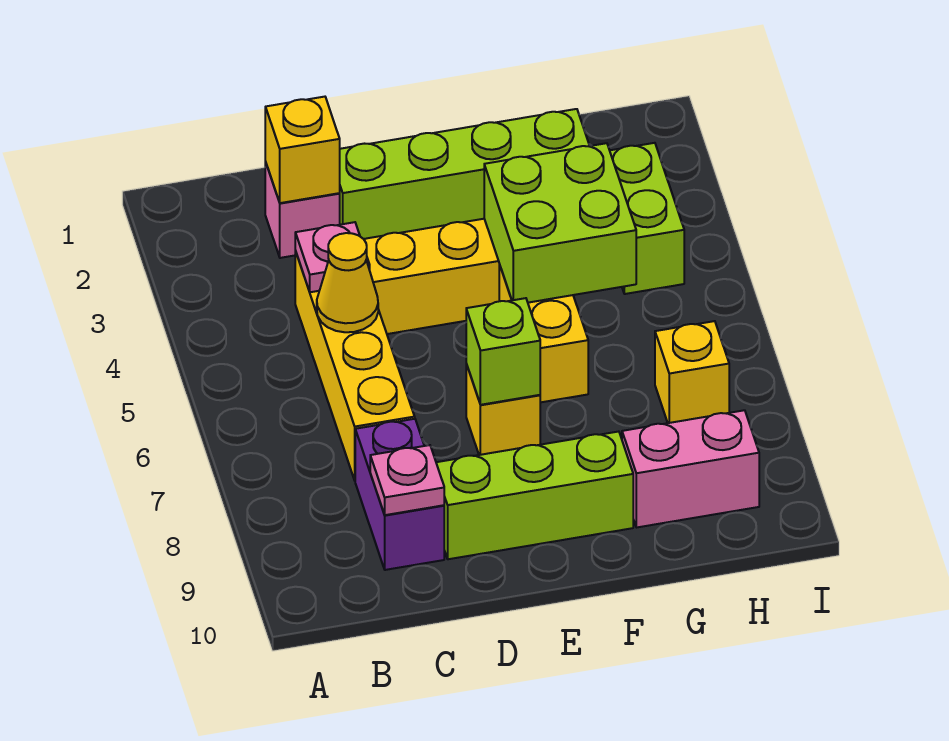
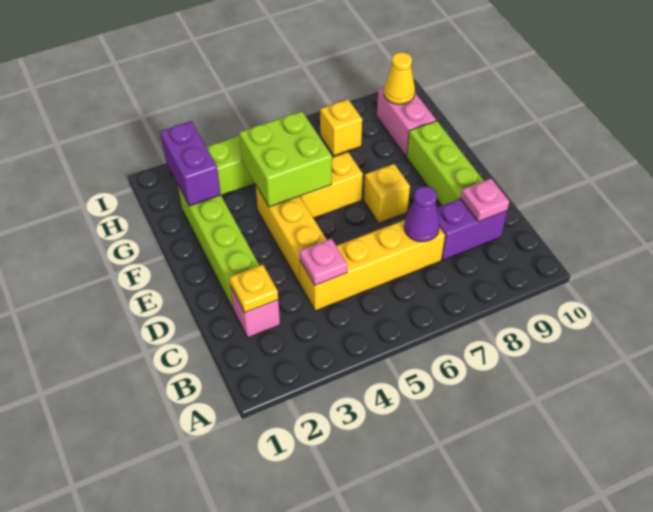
yellow 1x1 brick [265,97,340,203] -> yellow 1x1 plate [229,264,278,313]
yellow 1x1 cone [317,233,378,332] -> yellow 1x1 cone moved to [384,52,415,104]
none -> purple 1x1 cone [404,186,439,242]
lime 1x1 brick [466,298,540,405] -> none
none -> purple 1x2 brick [160,121,221,206]

